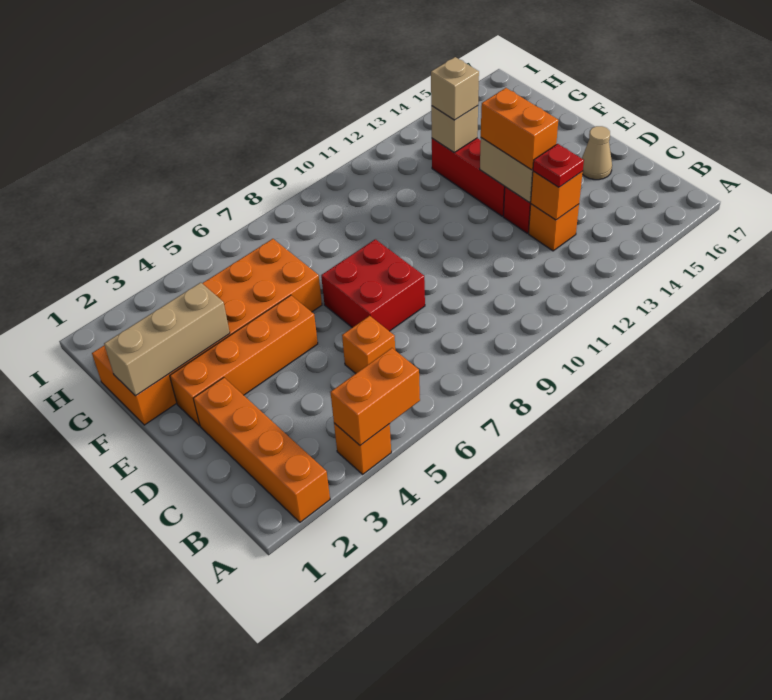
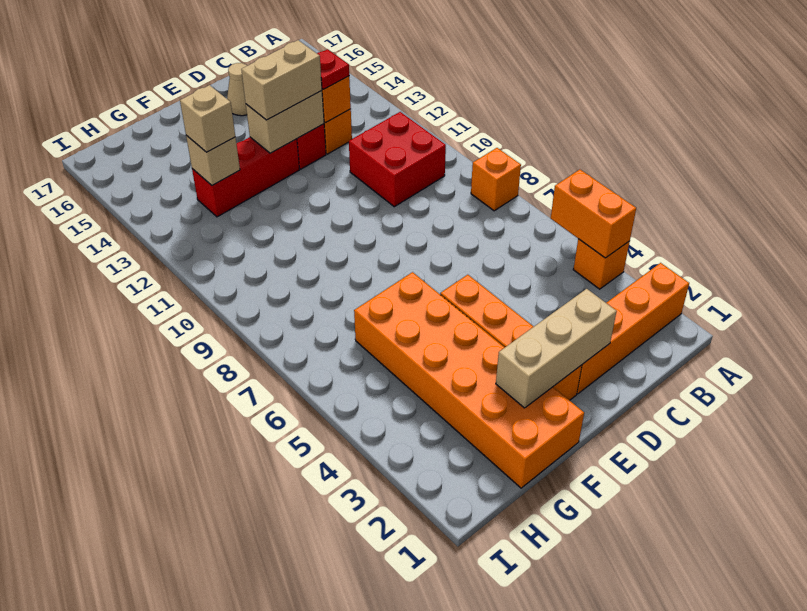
orange 1x1 brick [342,316,395,374] -> orange 1x1 brick moved to [471,148,521,211]
red 2x2 brick [321,239,425,331] -> red 2x2 brick moved to [349,112,446,207]
orange 1x2 brick [481,88,558,170] -> tan 1x2 brick [241,40,322,120]
tan 1x3 brick [104,283,230,396] -> tan 1x3 brick turned to [496,289,617,408]

